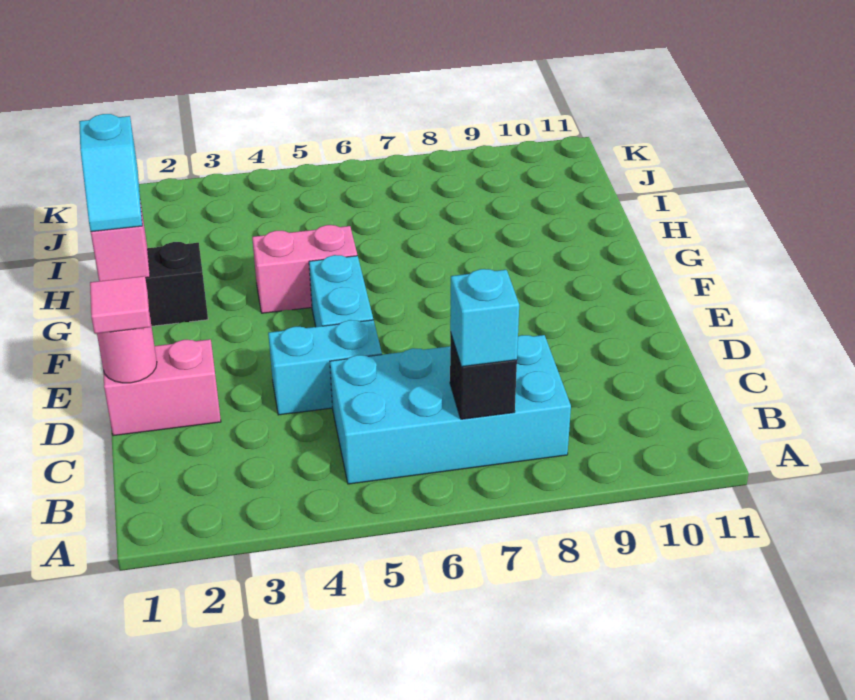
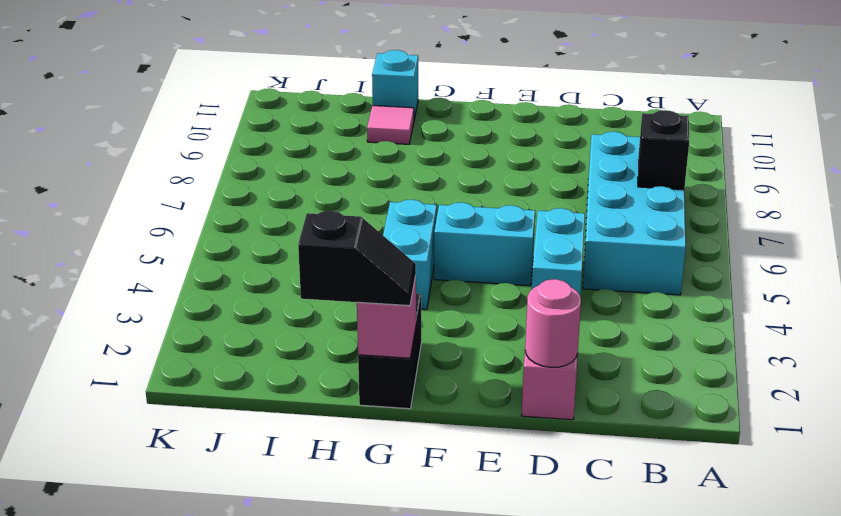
cyan 1x1 brick [450,269,519,367] -> cyan 1x1 brick moved to [372,50,418,119]
pink 1x1 tile [90,276,150,334] -> pink 1x1 tile moved to [367,106,414,144]
cyan 1x2 slope [79,114,142,232] -> black 1x2 slope [298,211,416,306]
pink 1x2 brick [252,225,357,313] -> cyan 1x2 brick [383,200,437,310]

